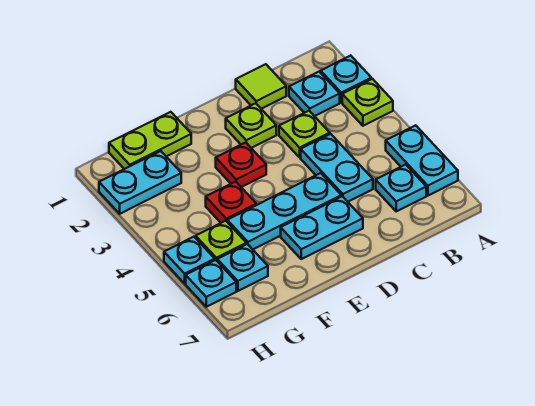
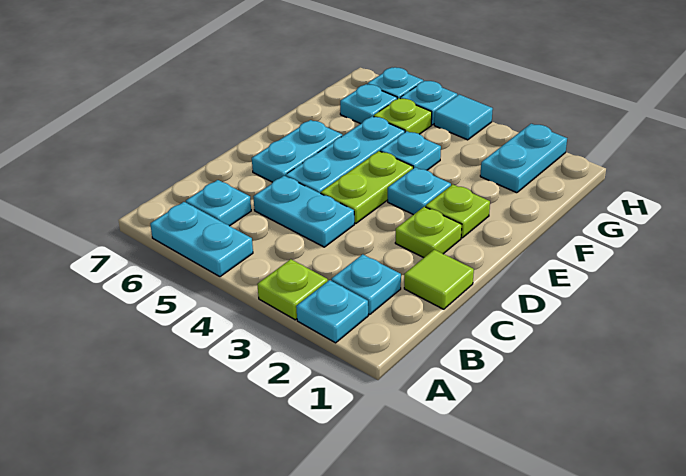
lime 1x1 plate [279,111,330,157] -> lime 1x1 plate moved to [426,184,490,238]
red 1x1 plate [216,142,266,187] -> cyan 1x1 plate [388,167,451,215]
lime 1x2 plate [109,112,191,169] -> lime 1x2 plate moved to [321,151,413,223]
red 1x1 plate [206,182,256,223] -> cyan 1x1 plate [380,131,441,170]
none -> cyan 1x1 tile [434,95,493,140]

